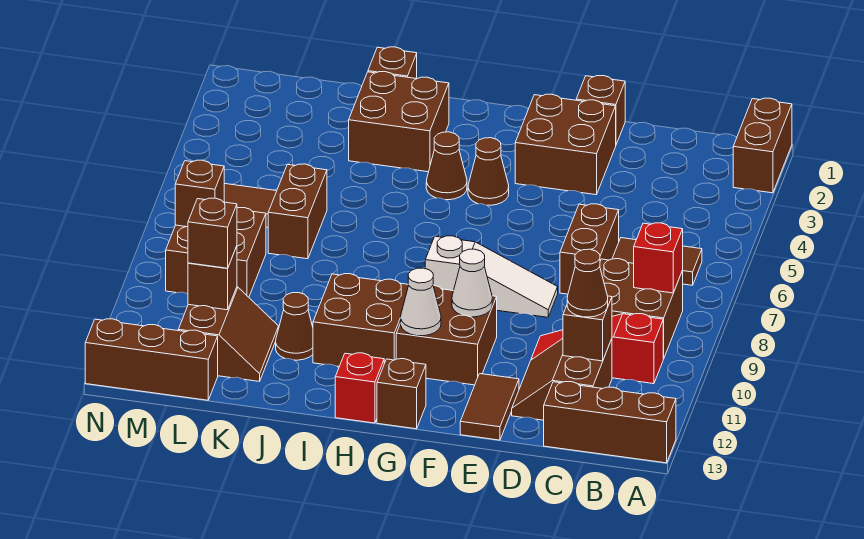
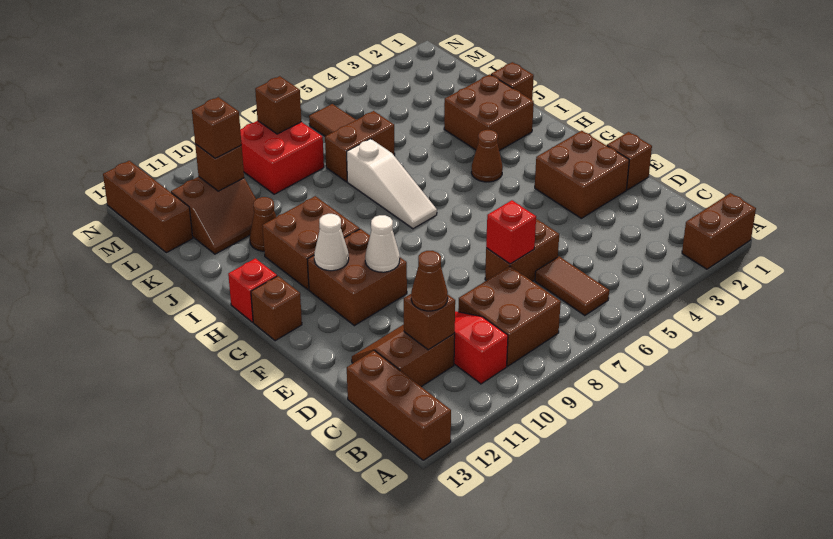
red 1x1 brick [634,223,683,293] -> red 1x1 brick moved to [486,200,536,264]
white 1x3 slope [425,236,558,317] -> white 1x3 slope moved to [347,139,437,229]
brown 1x2 tile [460,374,519,440] -> none
brown 1x1 cone [468,138,509,205] -> none
brown 2x2 brick [166,208,266,297] -> red 2x2 brick [240,121,324,194]

